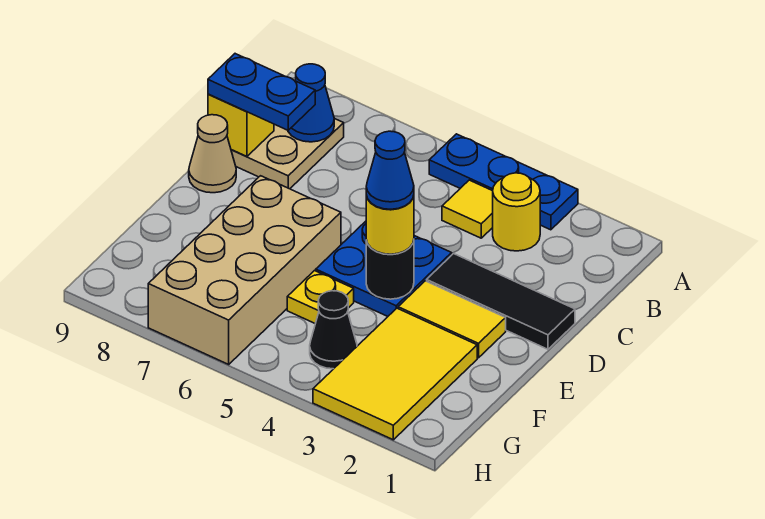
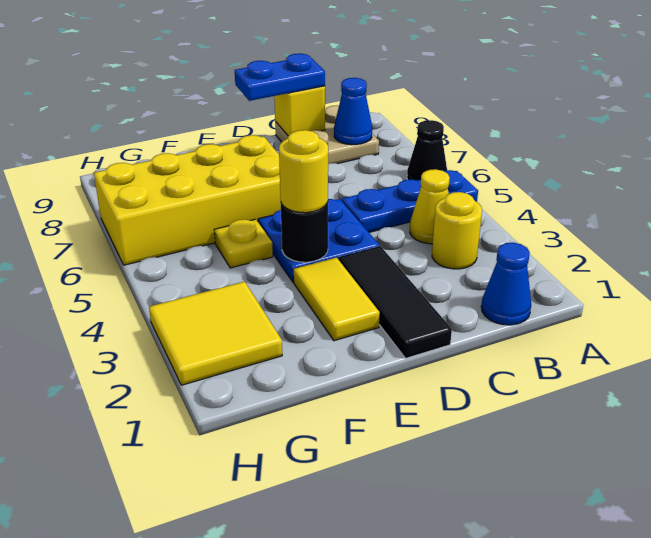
blue 1x3 plate [429,134,578,230] -> blue 1x3 plate turned to [342,170,478,232]
yellow 1x1 tile [442,180,493,238] -> yellow 1x1 cone [410,169,450,244]
blue 1x2 plate [208,54,315,130] -> blue 1x2 plate turned to [235,53,325,101]
tan 1x1 cone [189,115,236,193] -> none
blue 1x1 cone [366,131,414,209] -> blue 1x1 cone moved to [481,243,531,325]
tan 2x4 brick [148,176,341,364] -> yellow 2x4 brick [94,135,281,265]
yellow 2x3 tile [313,308,477,440] -> yellow 2x2 tile [149,282,282,385]
black 1x1 cone [310,291,357,369] -> black 1x1 cone moved to [407,120,447,180]

